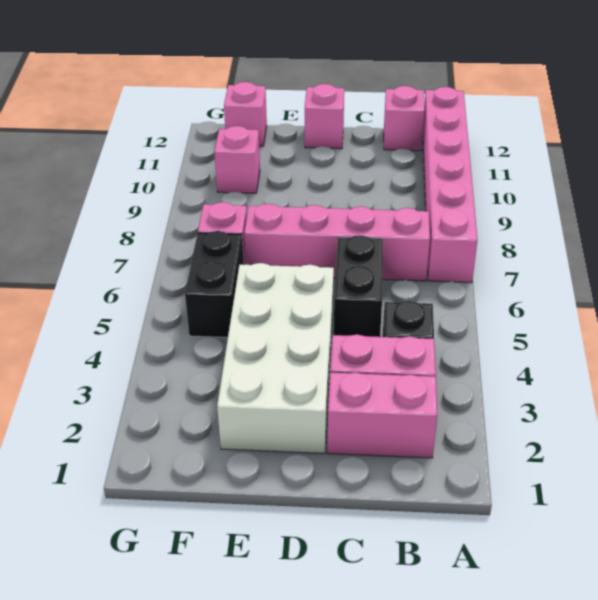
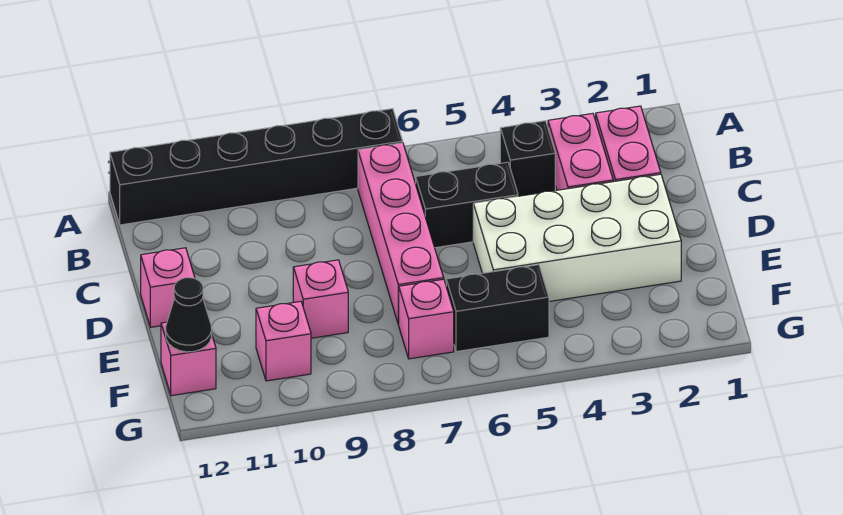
pink 1x6 brick [423,87,477,282] -> black 1x6 brick [110,109,403,225]
pink 1x1 brick [384,86,425,151] -> pink 1x1 brick moved to [293,260,348,338]
none -> black 1x1 cone [166,278,212,352]

